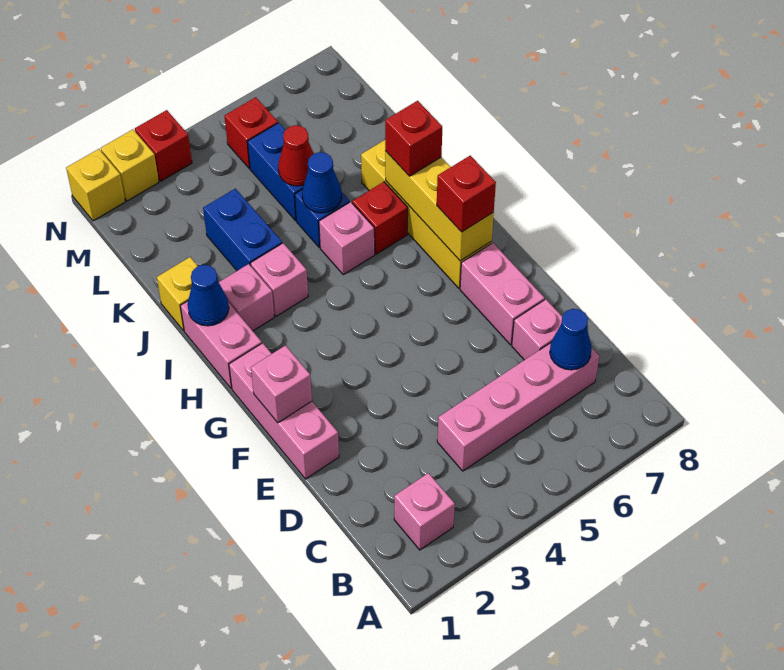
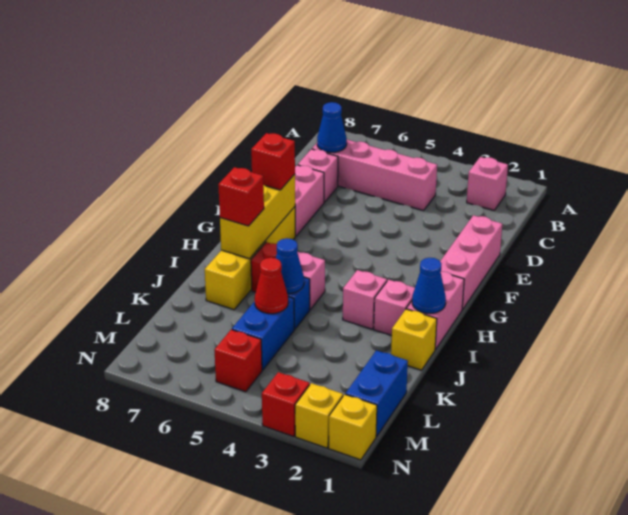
pink 1x1 brick [251,345,312,423] -> none
blue 1x2 brick [203,189,282,271] -> blue 1x2 brick moved to [345,350,408,436]

